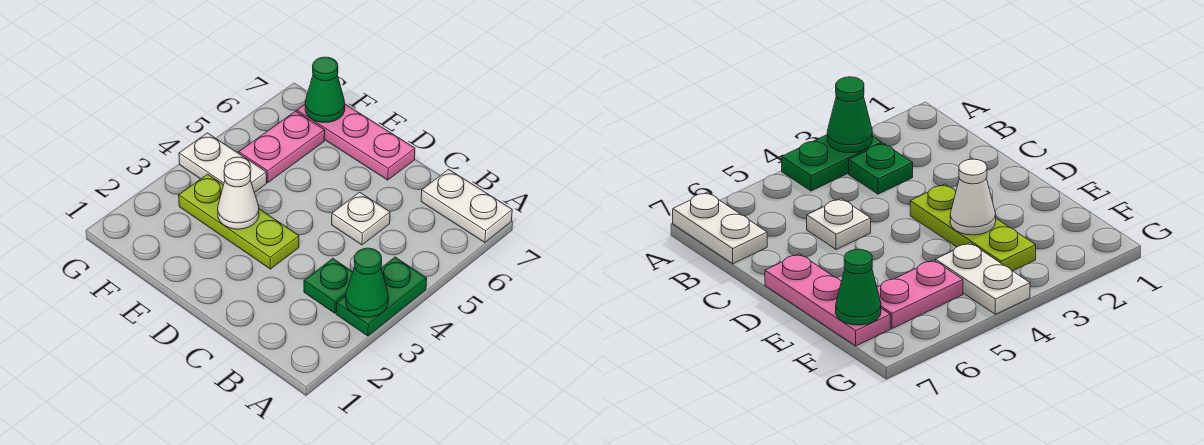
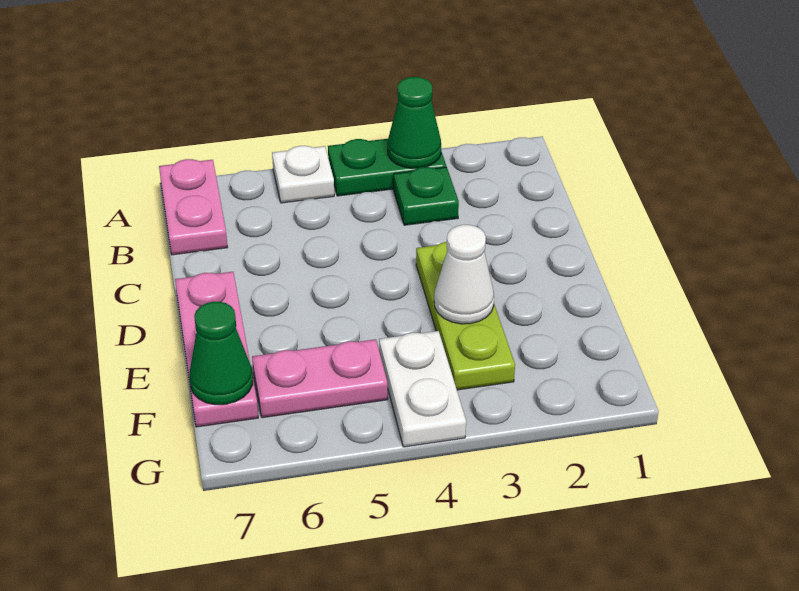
white 1x2 plate [421,169,512,242] -> pink 1x2 plate [159,159,228,255]
white 1x1 plate [332,192,390,245] -> white 1x1 plate moved to [272,146,334,203]

